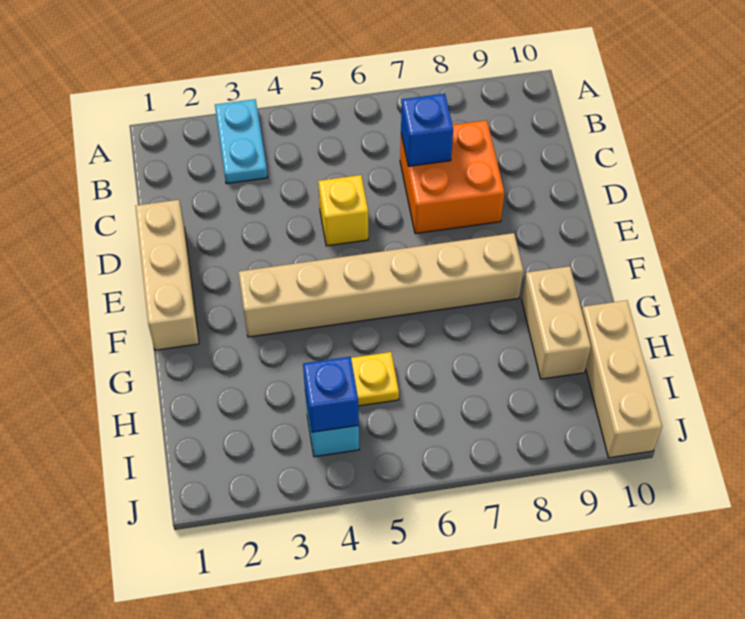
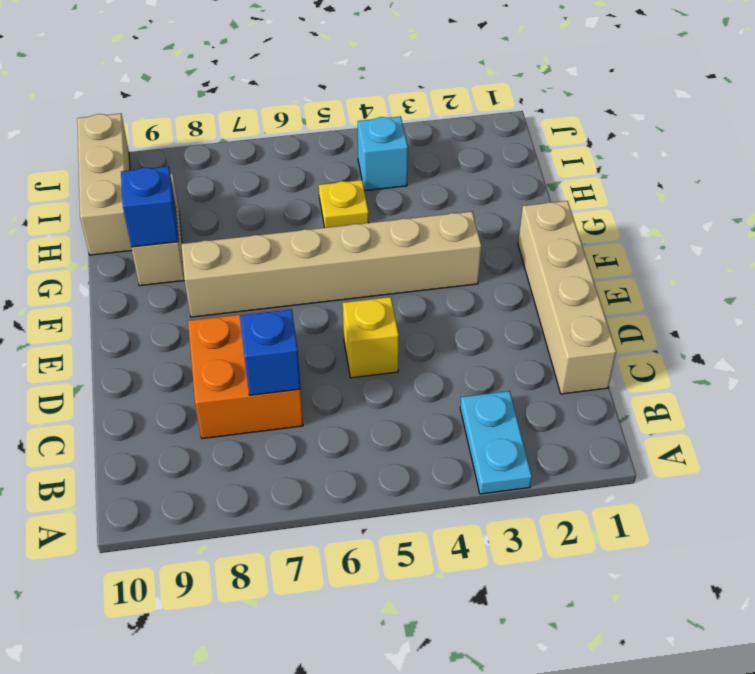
tan 1x3 brick [135,200,199,350] -> tan 1x4 brick [518,201,616,394]
blue 1x1 brick [303,357,359,432] -> blue 1x1 brick moved to [121,166,179,247]

